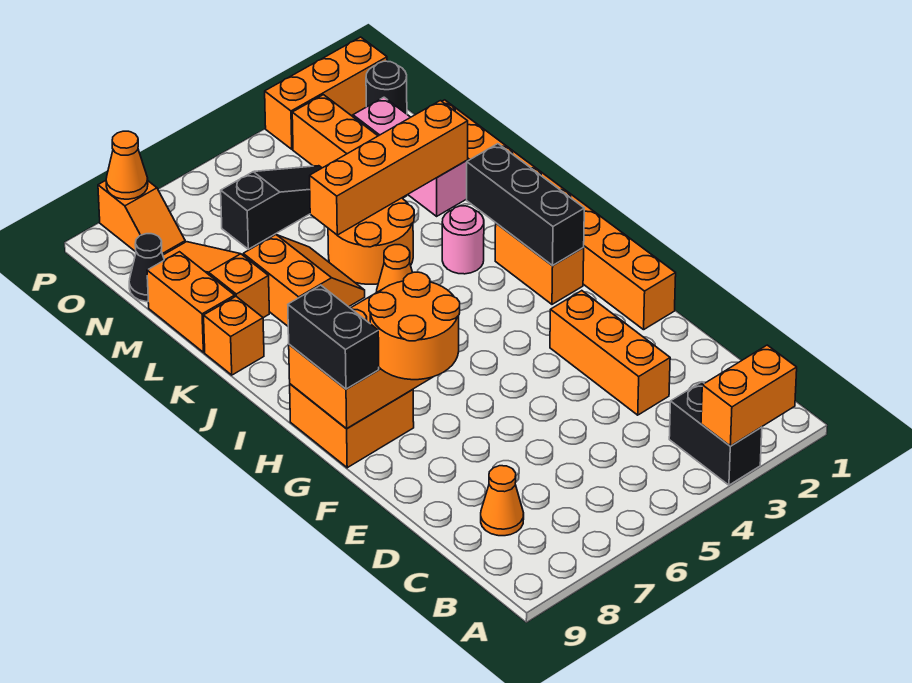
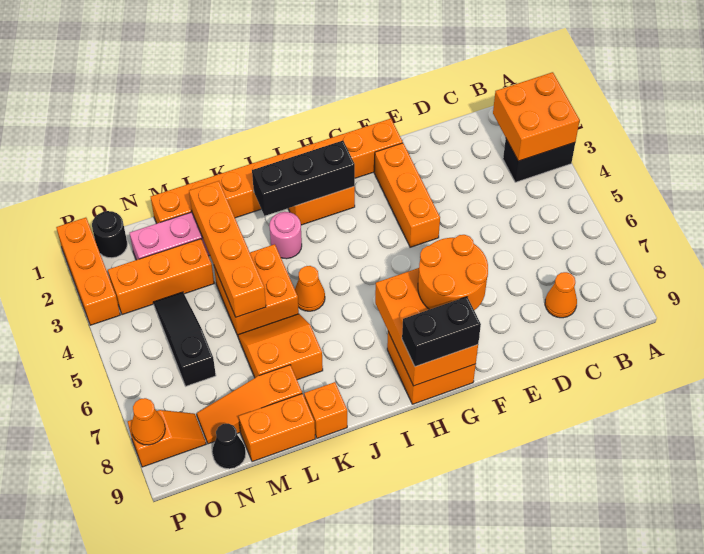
orange 1x2 brick [701,345,797,446] -> orange 2x2 brick [493,72,580,161]
orange 1x3 brick [550,291,670,415] -> orange 1x3 brick turned to [374,143,440,247]
orange 2x2 round brick [328,198,414,284] -> orange 2x2 brick [214,244,299,336]

